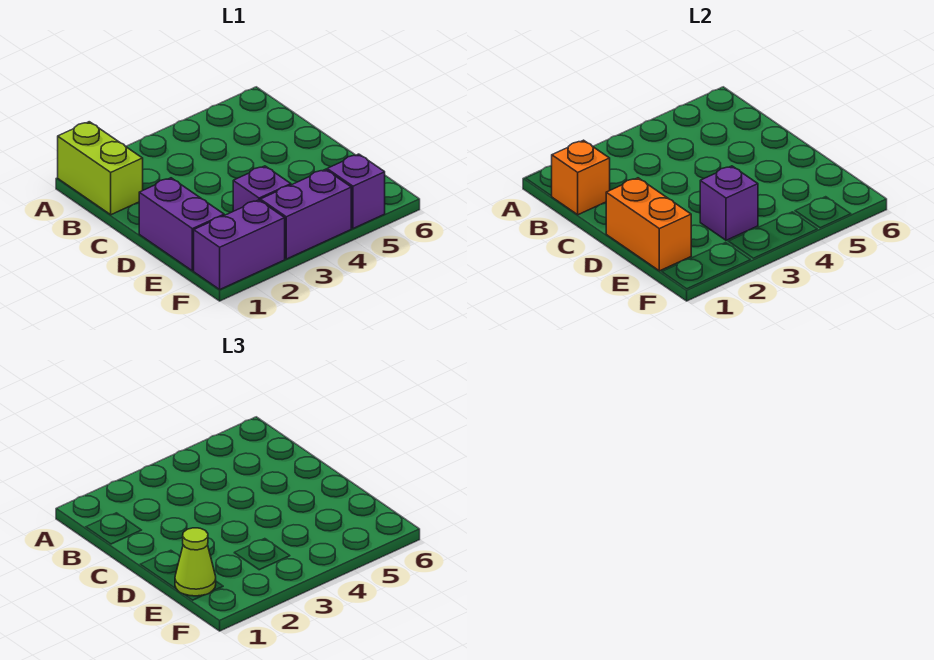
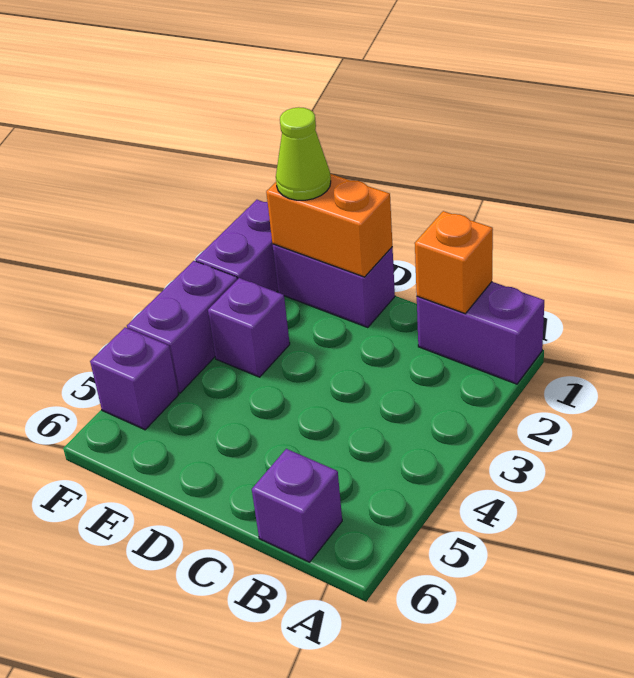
lime 1x2 brick [58,122,143,215] -> purple 1x2 brick [417,282,544,384]
purple 1x1 brick [700,166,758,240] -> purple 1x1 brick moved to [252,449,342,562]

